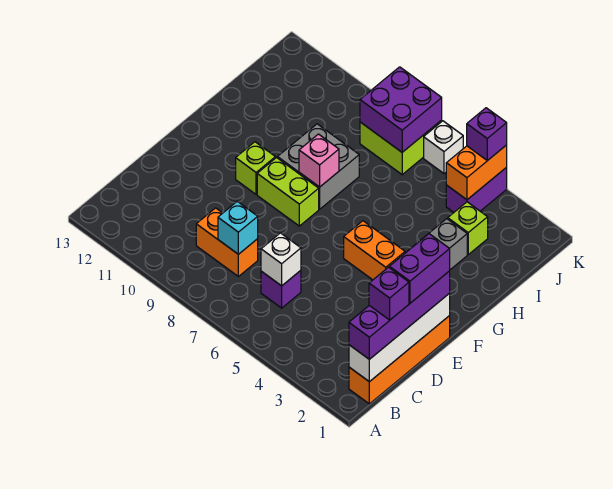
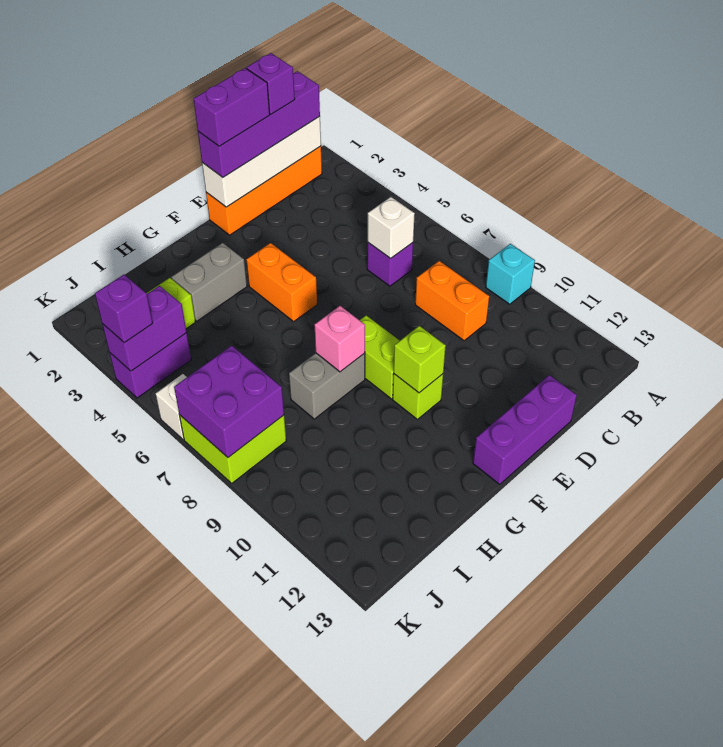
cyan 1x1 brick [218,201,258,254] -> cyan 1x1 brick moved to [486,244,535,304]
none -> purple 1x3 brick [473,375,577,485]
none -> lime 1x1 brick [394,326,446,393]
grey 2x2 brick [277,124,359,209] -> grey 1x2 brick [289,353,365,419]
orange 1x2 brick [446,145,507,200] -> purple 1x2 brick [102,286,187,371]

